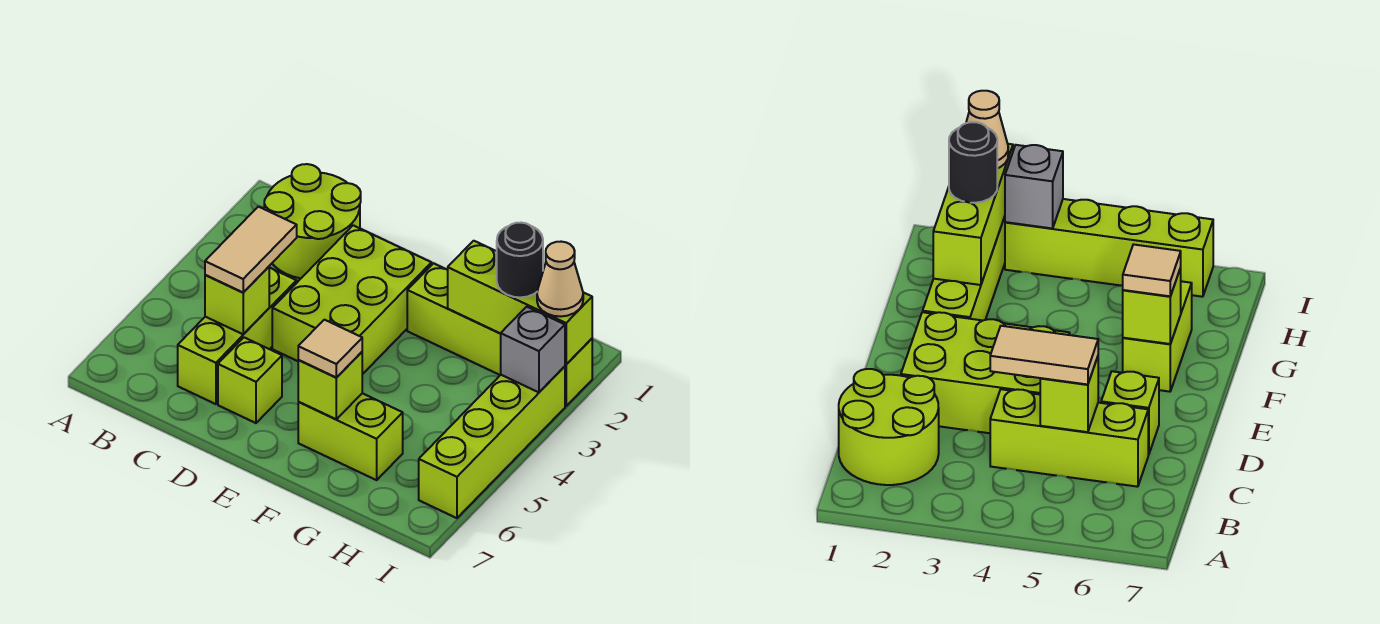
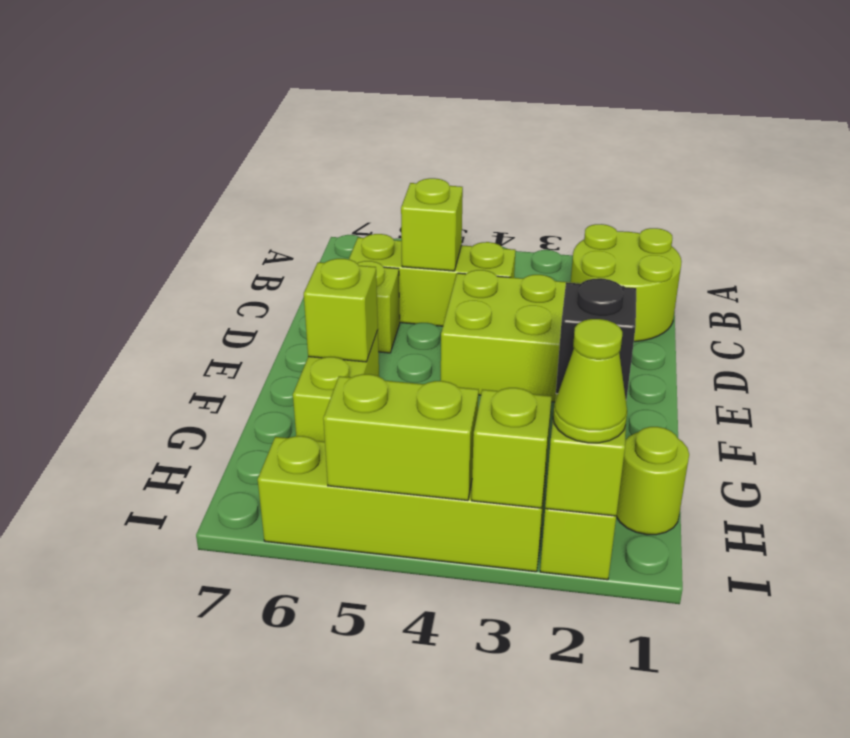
tan 1x2 tile [205,207,297,293] -> none
tan 1x1 tile [298,320,362,378] -> none
none -> lime 1x1 round brick [616,427,689,535]
black 1x1 round brick [497,223,543,297] -> black 1x1 brick [556,278,636,400]
tan 1x1 cone [537,242,583,316] -> lime 1x1 cone [553,319,627,443]
grey 1x1 brick [501,307,565,392] -> lime 1x1 brick [472,388,552,508]
none -> lime 1x2 brick [323,374,479,500]

